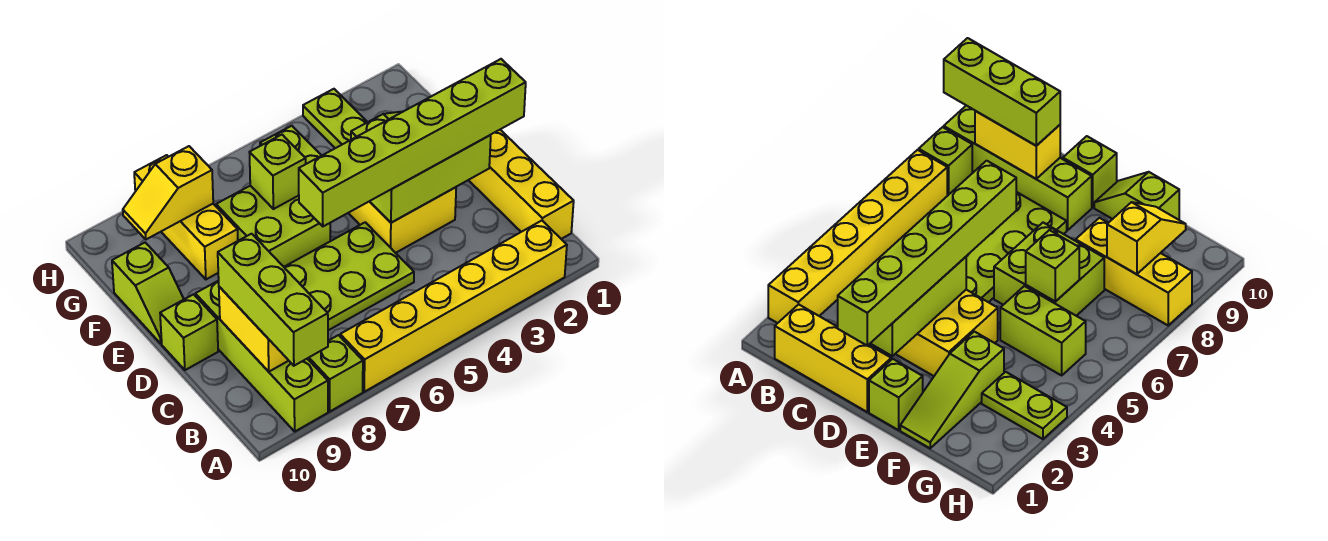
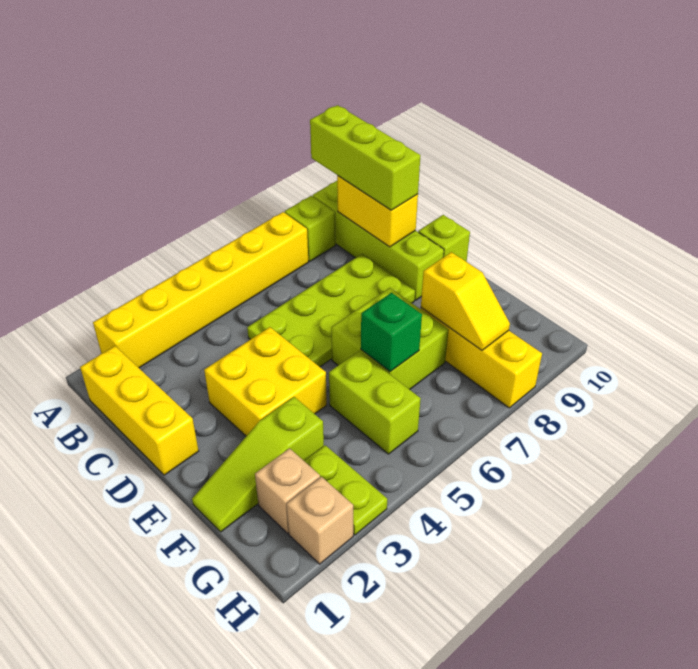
lime 1x6 brick [299,59,526,226] -> none
lime 1x3 brick [370,135,491,223] -> none
lime 1x1 brick [869,359,923,430] -> none
lime 1x2 slope [112,243,184,343] -> none
lime 1x1 brick [249,135,306,209] -> green 1x1 brick [361,293,422,372]
none -> tan 1x1 brick [255,448,320,533]
yellow 1x2 slope [123,146,213,239] -> yellow 1x2 slope turned to [421,252,510,350]
none -> tan 1x1 brick [287,477,353,564]

